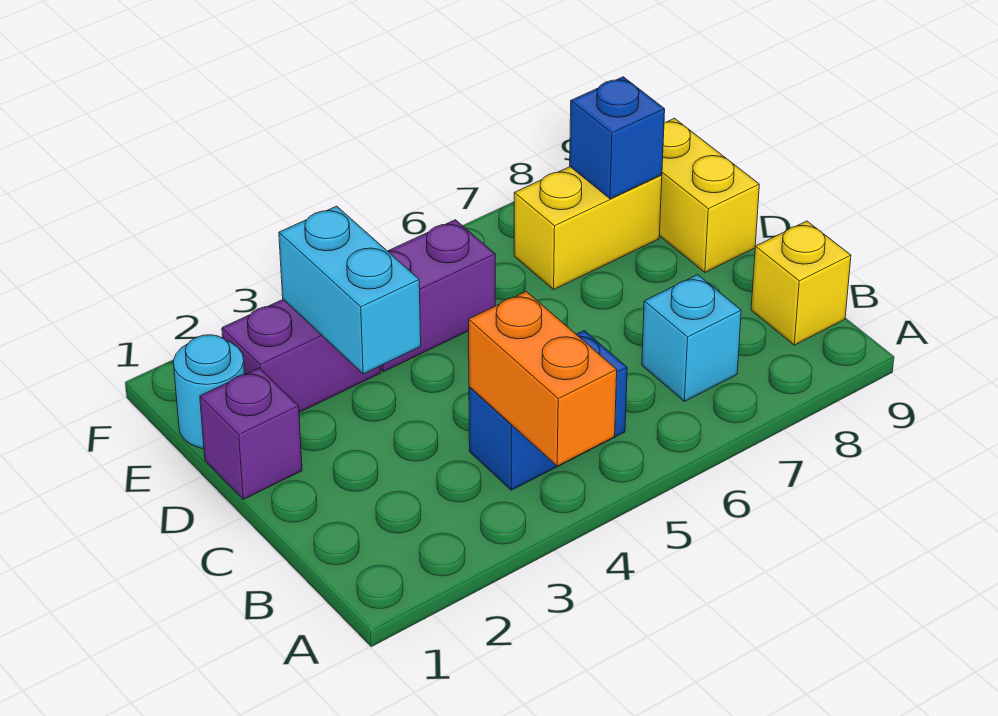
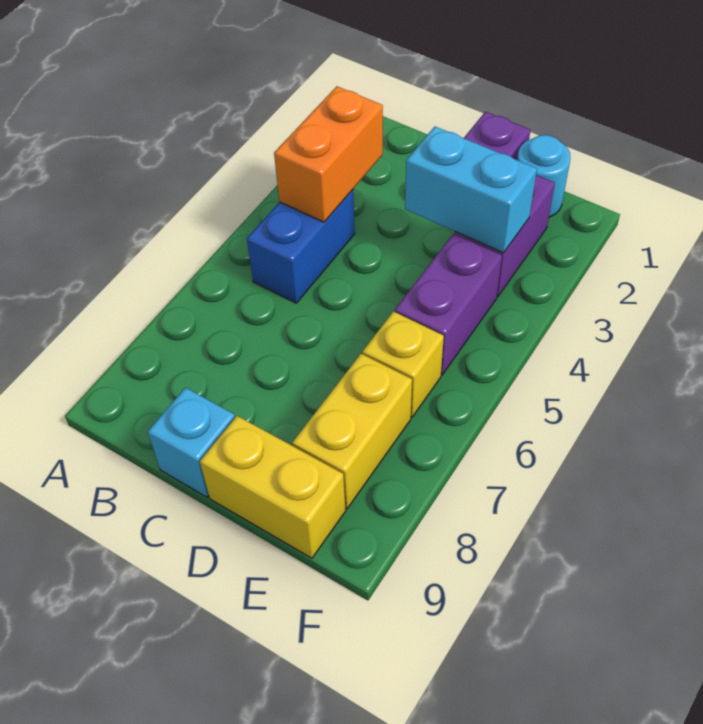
orange 1x2 brick [469,292,617,466] -> orange 1x2 brick turned to [274,86,383,222]
cyan 1x1 brick [642,275,741,401] -> cyan 1x1 brick moved to [148,388,235,497]
yellow 1x1 brick [751,221,851,345] -> yellow 1x1 brick moved to [363,312,444,417]
blue 1x1 brick [570,77,665,199] -> none

